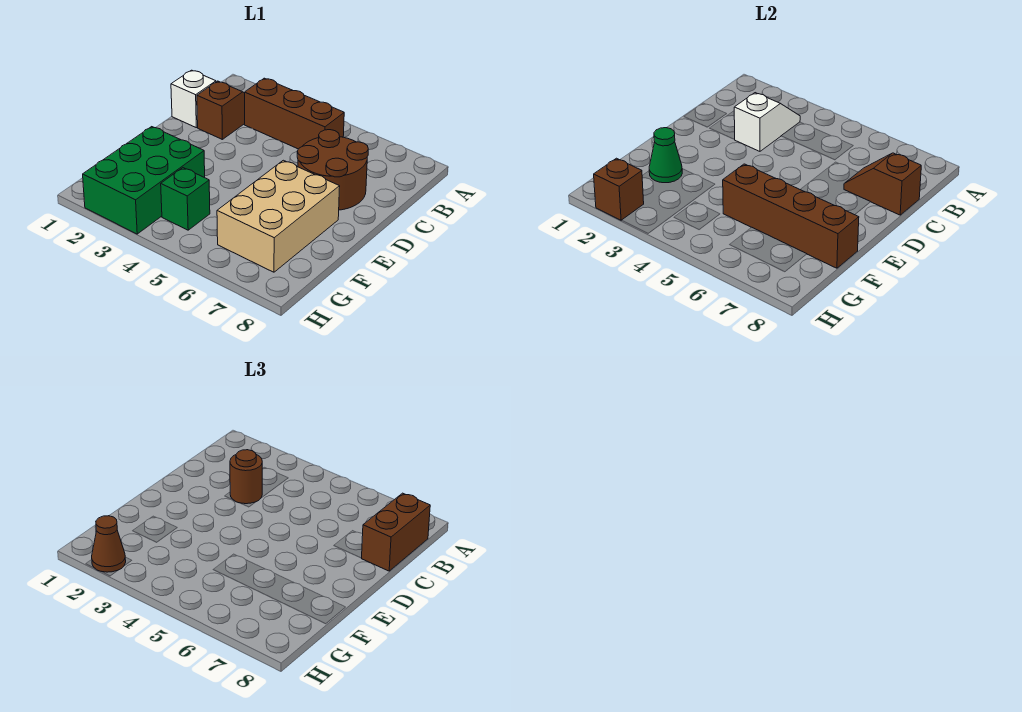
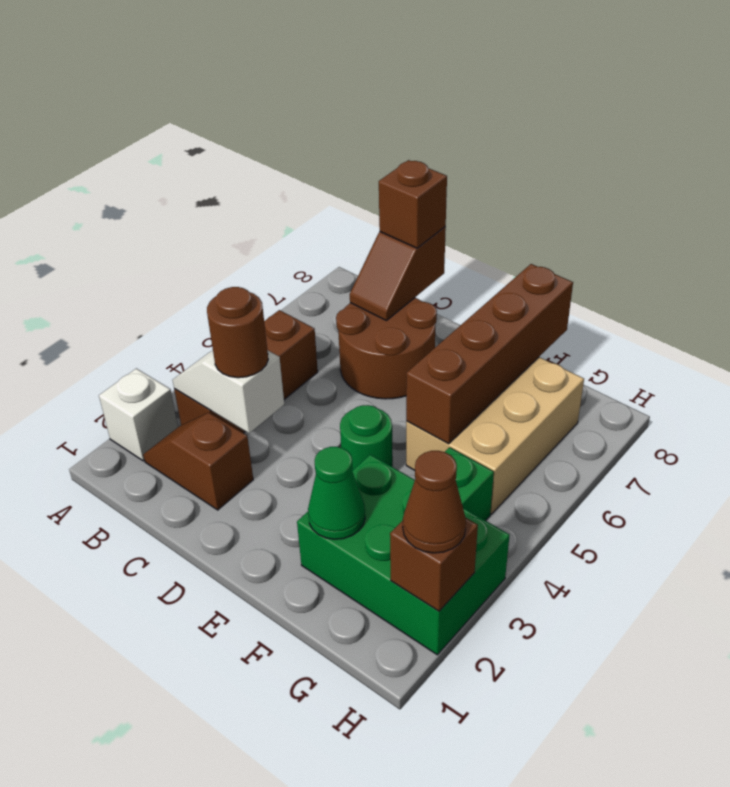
brown 1x2 brick [362,493,430,571] -> brown 1x1 brick [379,160,447,248]
white 1x1 brick [171,70,216,128] -> white 1x1 brick moved to [99,368,178,461]
none -> green 1x1 round brick [340,405,393,471]
tan 2x3 brick [217,160,340,272] -> tan 2x3 brick turned to [406,357,584,514]

